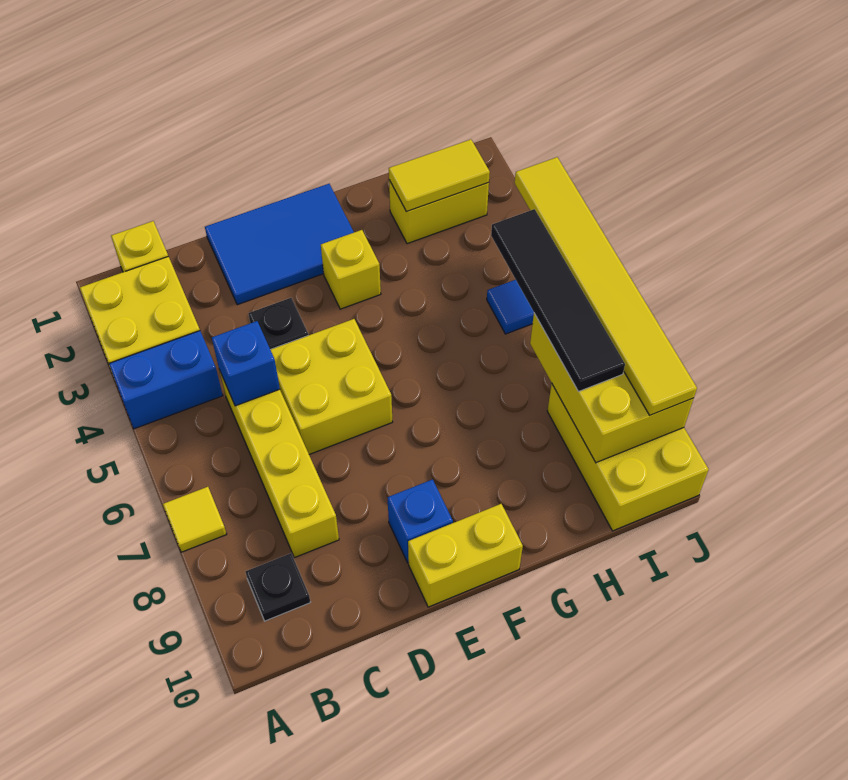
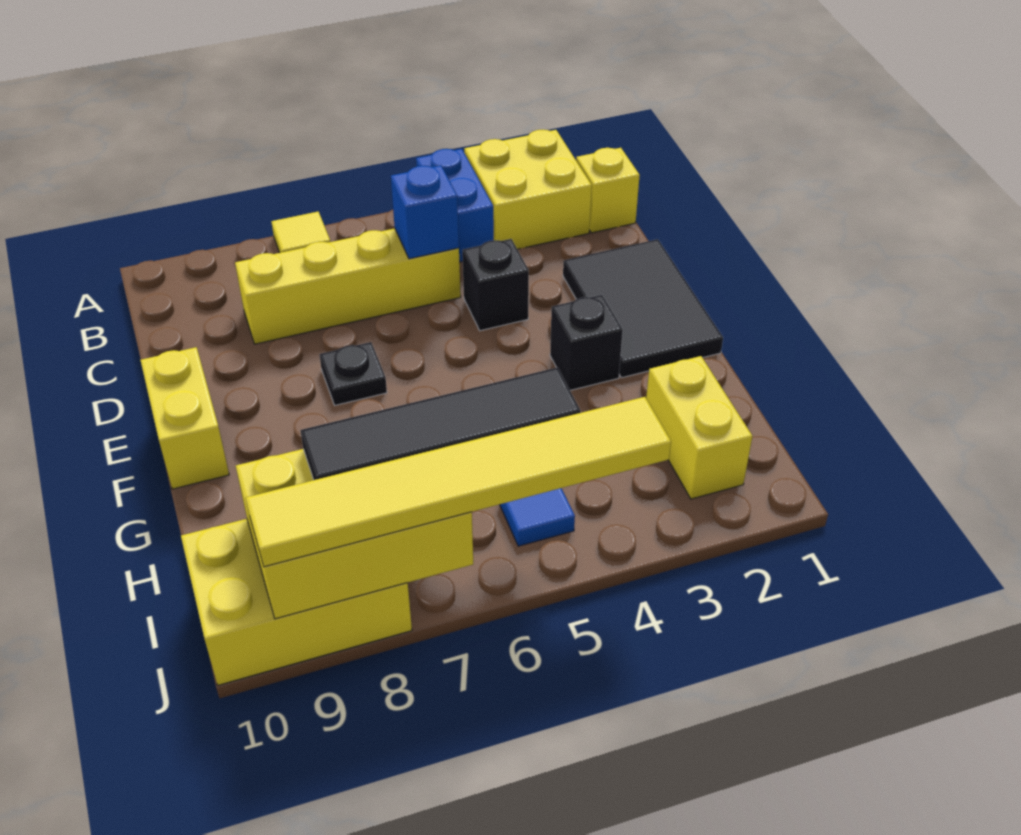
black 1x1 plate [245,553,310,621] -> black 1x1 plate moved to [319,342,387,405]
blue 2x3 tile [205,184,354,305] -> black 2x3 tile [563,239,723,378]
yellow 2x2 brick [270,319,392,454] -> none
blue 1x1 brick [388,479,453,563] -> none
yellow 1x1 brick [321,230,381,309] -> black 1x1 brick [550,295,623,390]
yellow 1x2 tile [389,139,490,212] -> none

